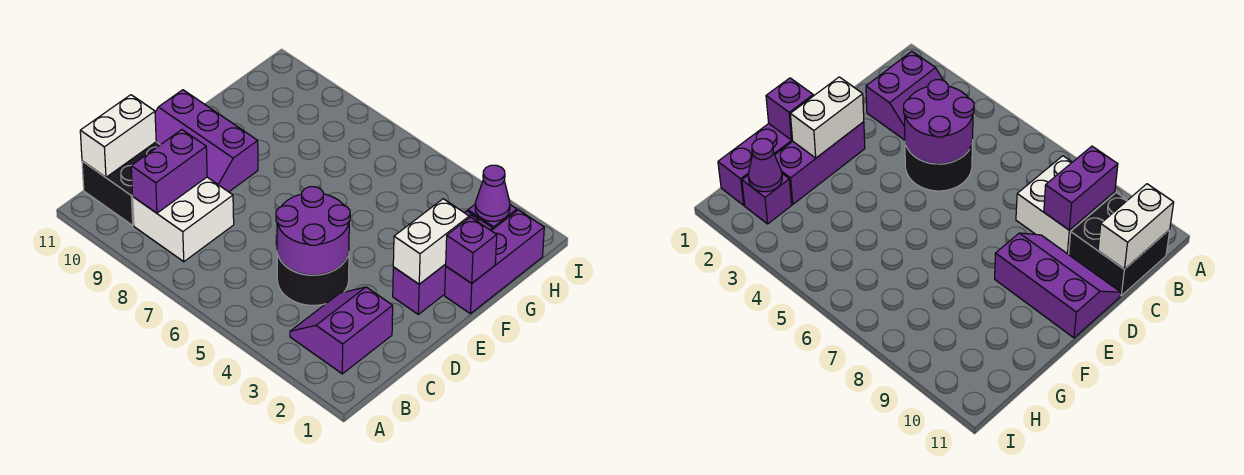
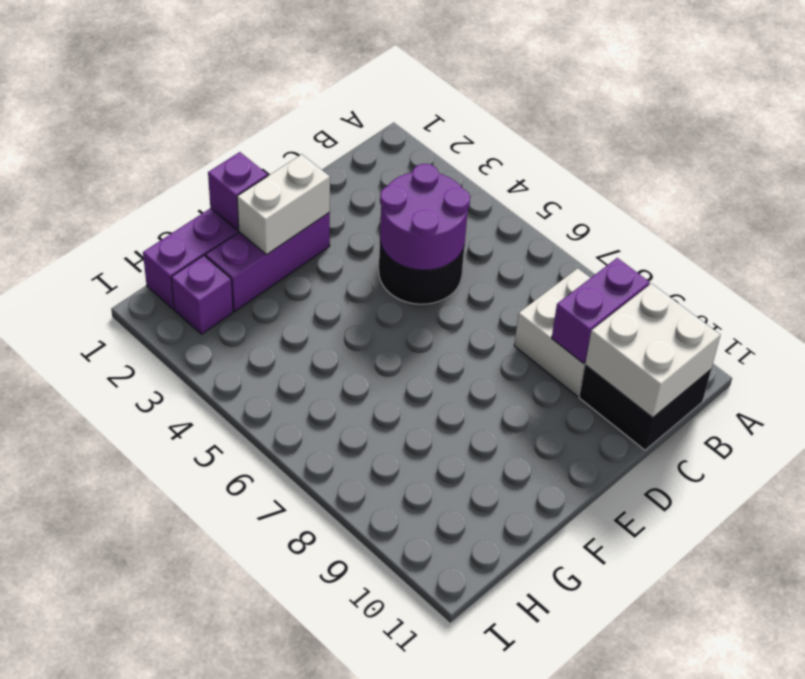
purple 2x2 slope [290,287,393,374] -> none
white 1x2 brick [80,95,156,177] -> white 2x2 brick [585,283,720,418]
purple 2x3 slope [155,90,258,192] -> none
purple 1x1 cone [475,165,510,221] -> none

